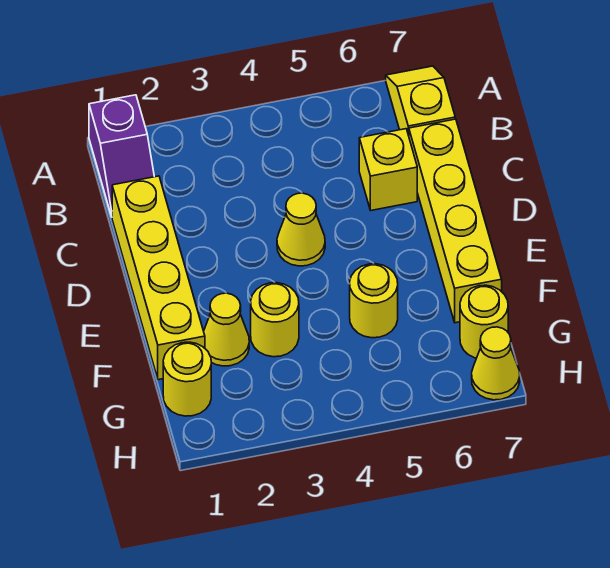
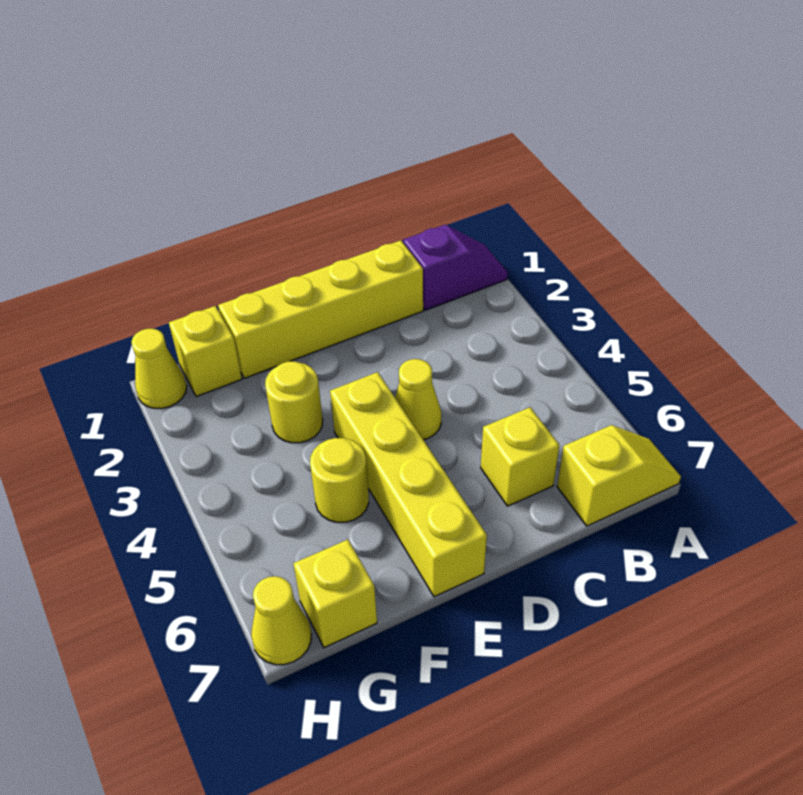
purple 1x2 slope [89,95,154,217] -> purple 1x2 slope turned to [403,225,508,310]
yellow 1x4 brick [409,119,502,323] -> yellow 1x4 brick turned to [330,372,487,597]
yellow 1x1 cone [204,293,249,366] -> yellow 1x1 cone moved to [131,328,187,408]
yellow 1x1 round brick [163,342,211,416] -> yellow 1x1 brick [169,306,242,397]
yellow 1x1 round brick [460,285,508,358] -> yellow 1x1 brick [293,540,377,648]

